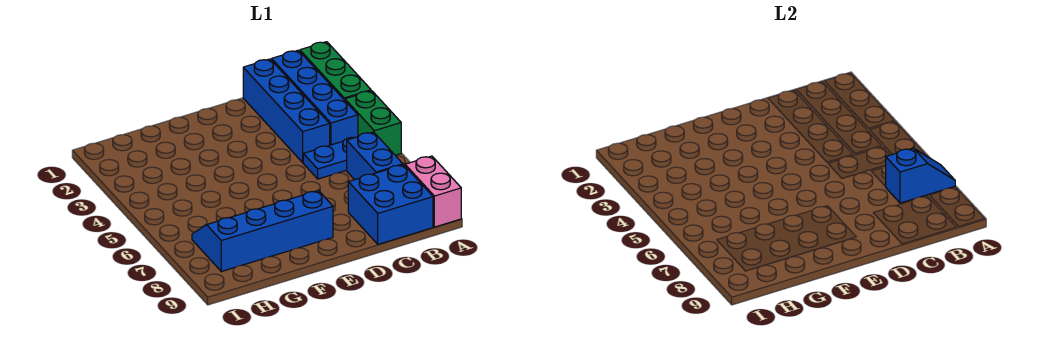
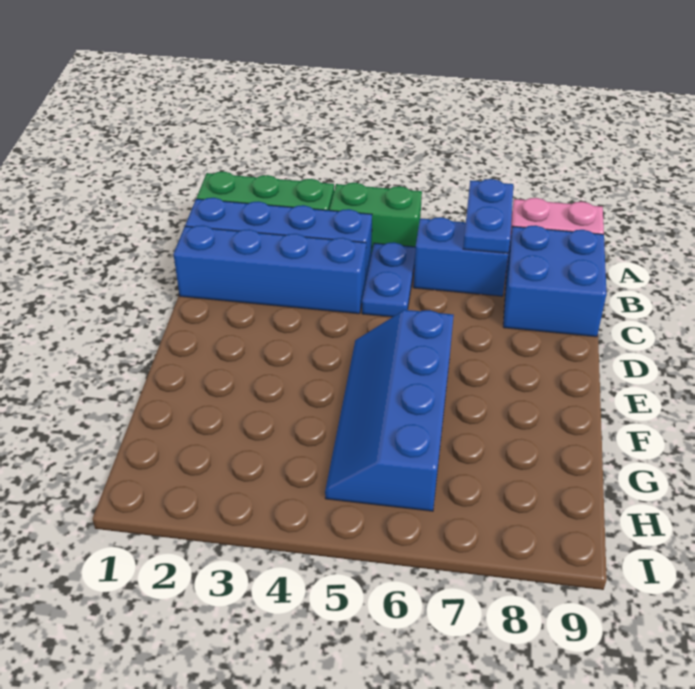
blue 1x2 slope [885,148,955,203] -> blue 1x2 plate [463,179,513,253]
blue 2x4 slope [192,190,333,272] -> blue 2x4 slope moved to [325,310,454,511]

